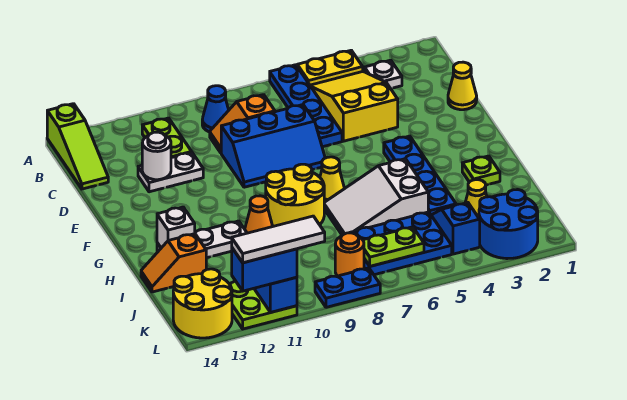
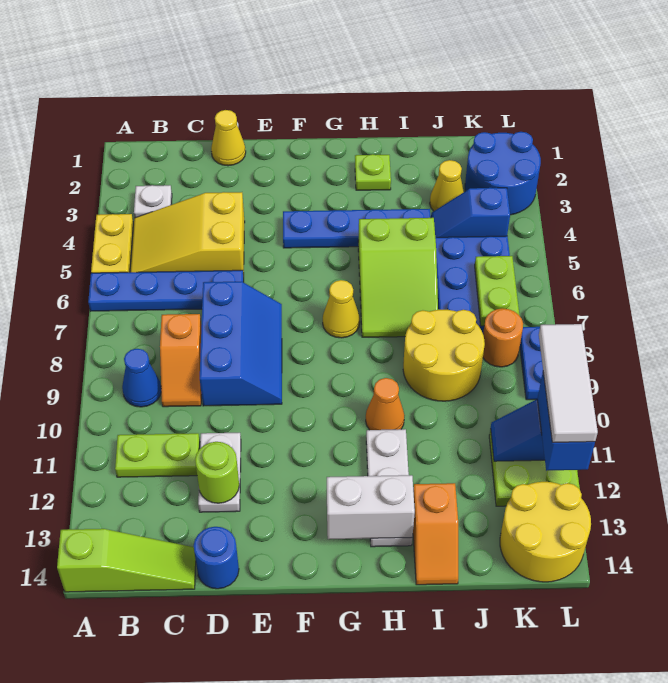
white 1x1 round brick [142,132,171,180] -> lime 1x1 round brick [195,442,239,503]
none -> blue 1x1 round brick [194,527,239,589]
yellow 2x2 round brick [266,164,324,226] -> yellow 2x2 round brick moved to [403,310,485,401]
white 2x3 slope [324,159,428,235] -> lime 2x3 slope [358,218,438,337]
white 1x1 brick [157,207,195,248] -> white 1x2 brick [327,475,415,539]

